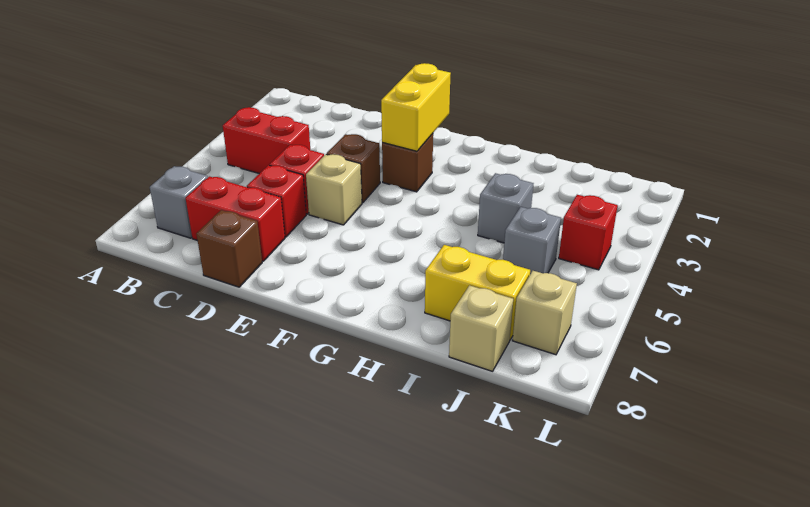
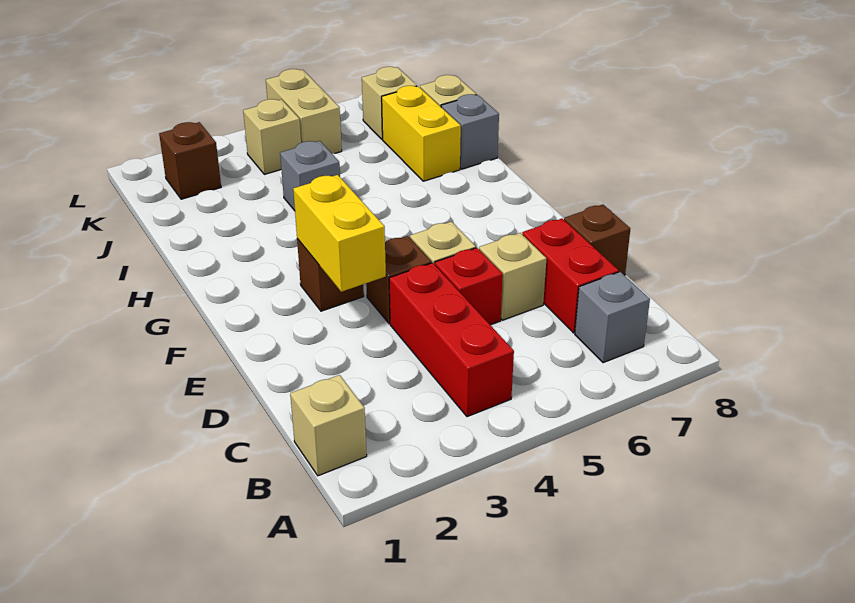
none -> tan 1x1 brick [290,375,367,476]
red 1x2 brick [223,107,310,174] -> red 1x3 brick [389,263,514,417]
red 1x1 brick [247,165,306,237] -> tan 1x1 brick [479,233,546,320]
yellow 1x2 brick [381,63,451,151] -> yellow 1x2 brick turned to [293,175,386,292]
grey 1x1 brick [503,207,561,274] -> grey 1x1 brick moved to [441,94,499,169]
none -> brown 1x1 brick [159,122,221,199]
red 1x1 brick [559,195,618,270] -> tan 1x1 brick [243,99,301,174]
none -> tan 1x2 brick [266,69,342,154]

